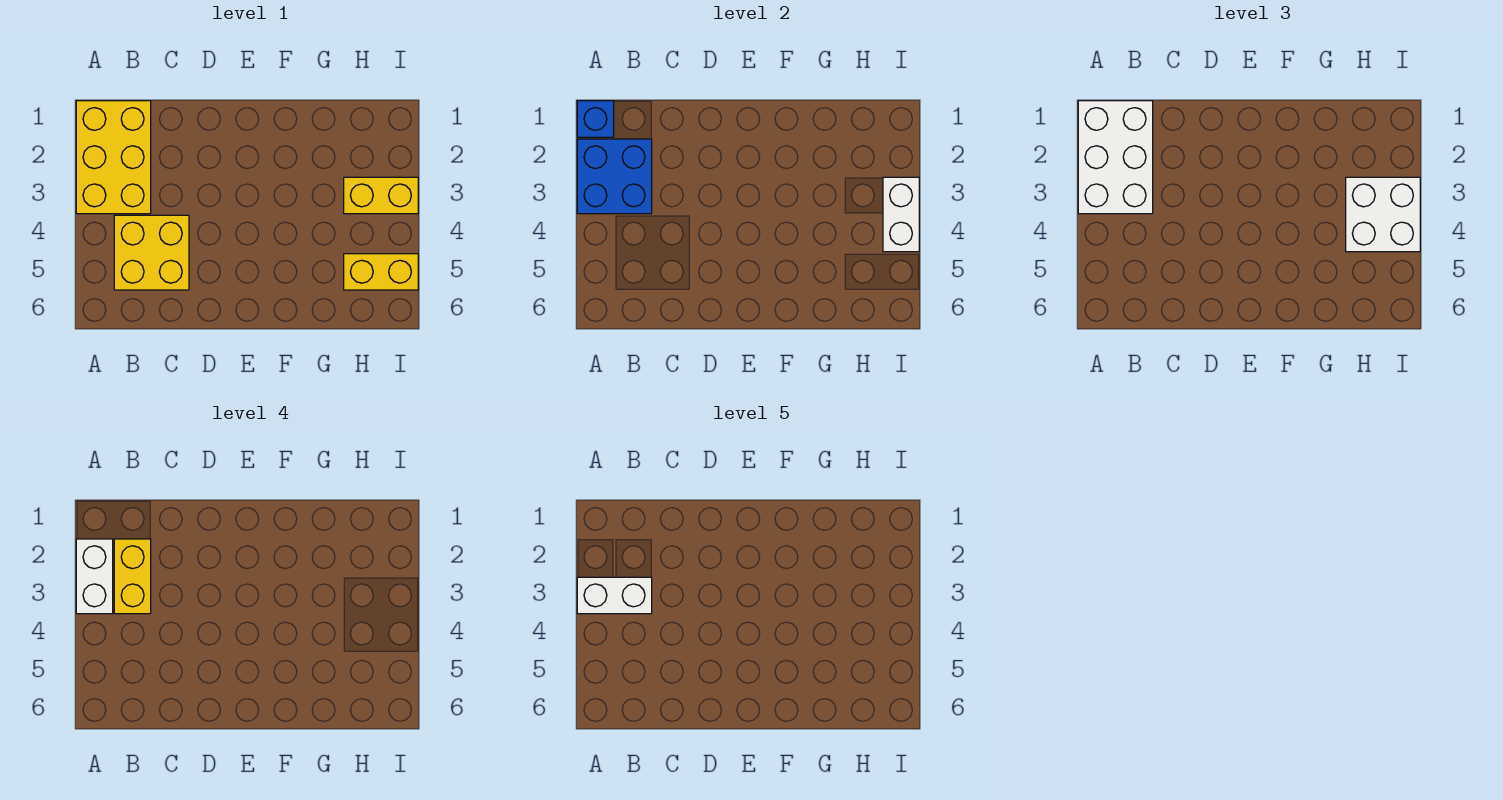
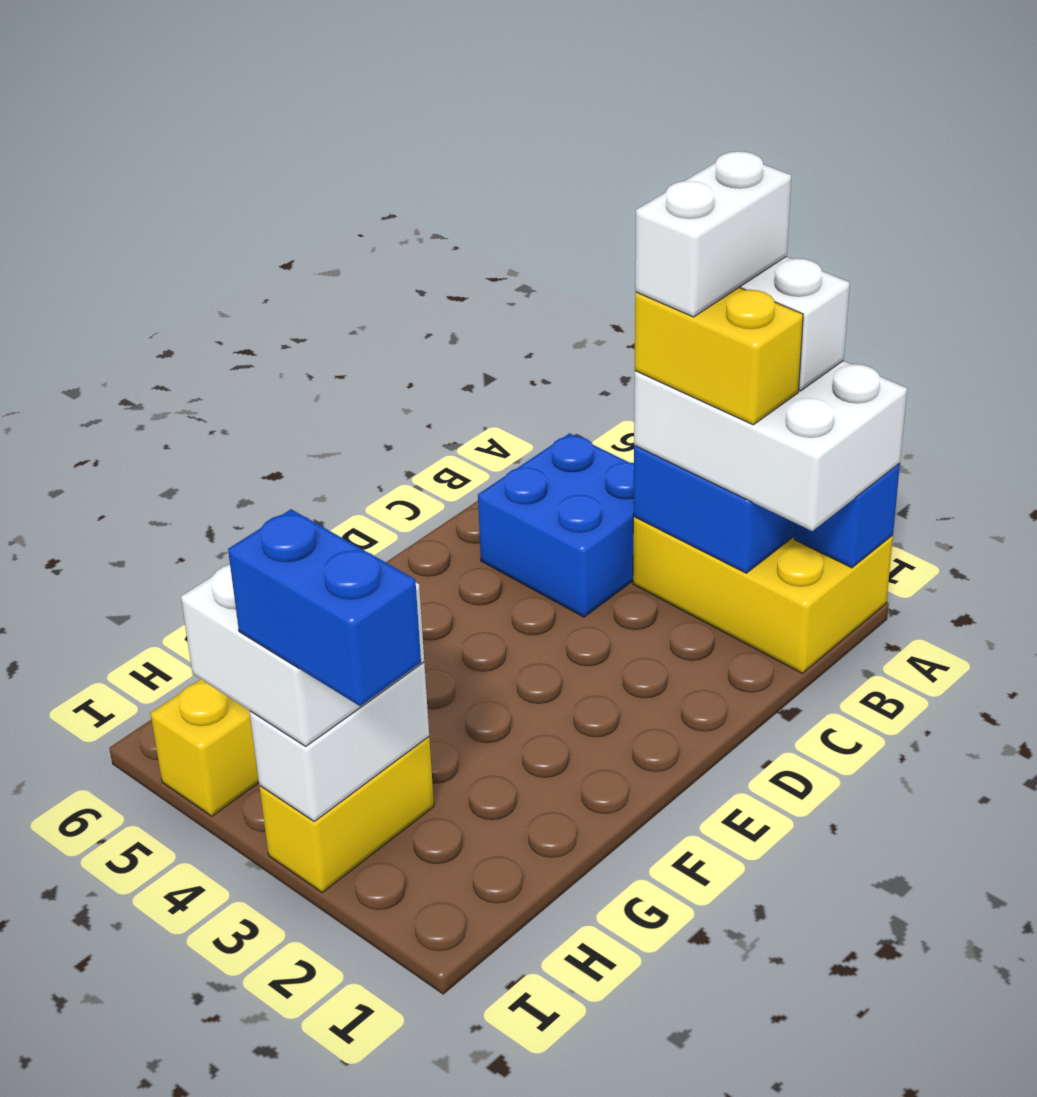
yellow 2x2 brick [114,215,189,290] -> blue 2x2 brick [478,433,634,617]
none -> blue 1x2 brick [228,509,421,706]
white 1x2 brick [883,177,919,252] -> white 1x2 brick turned to [250,662,429,821]

